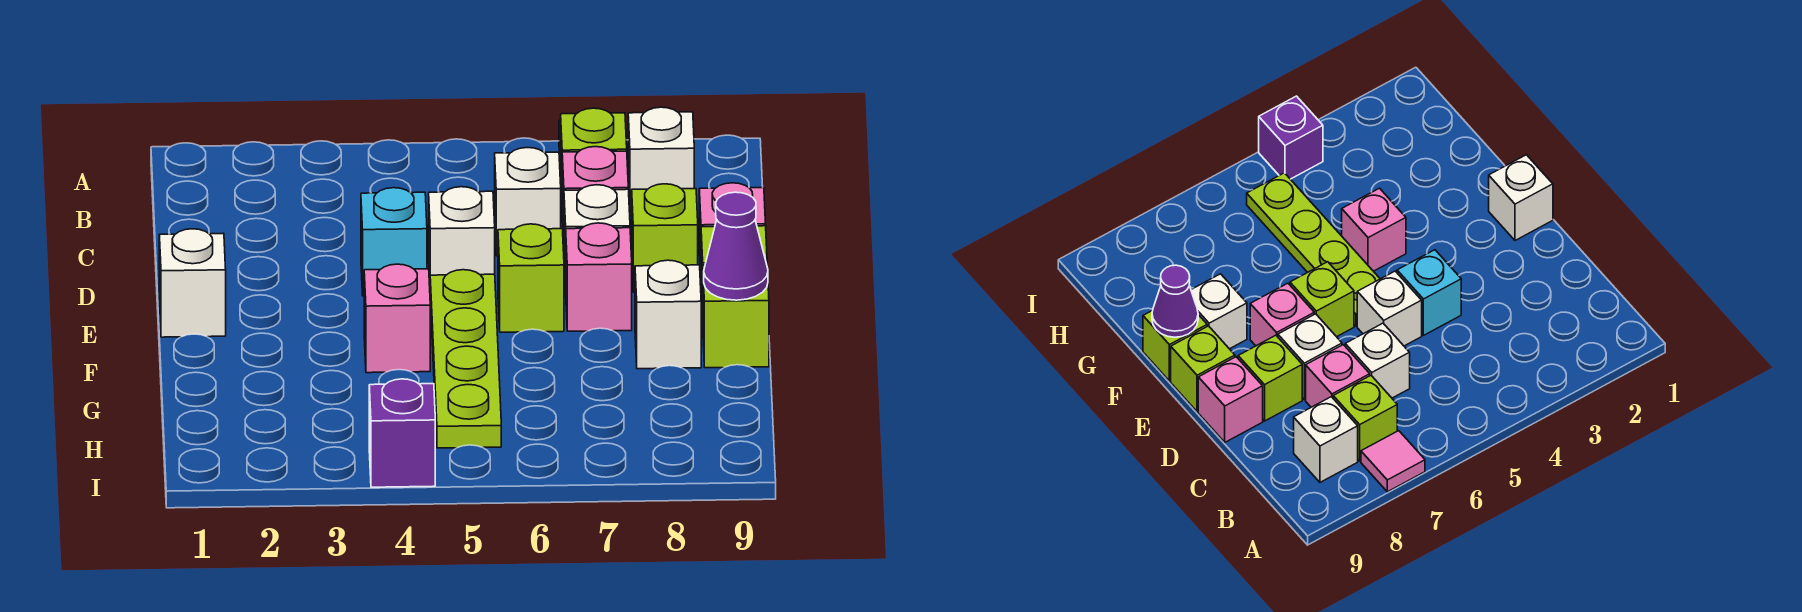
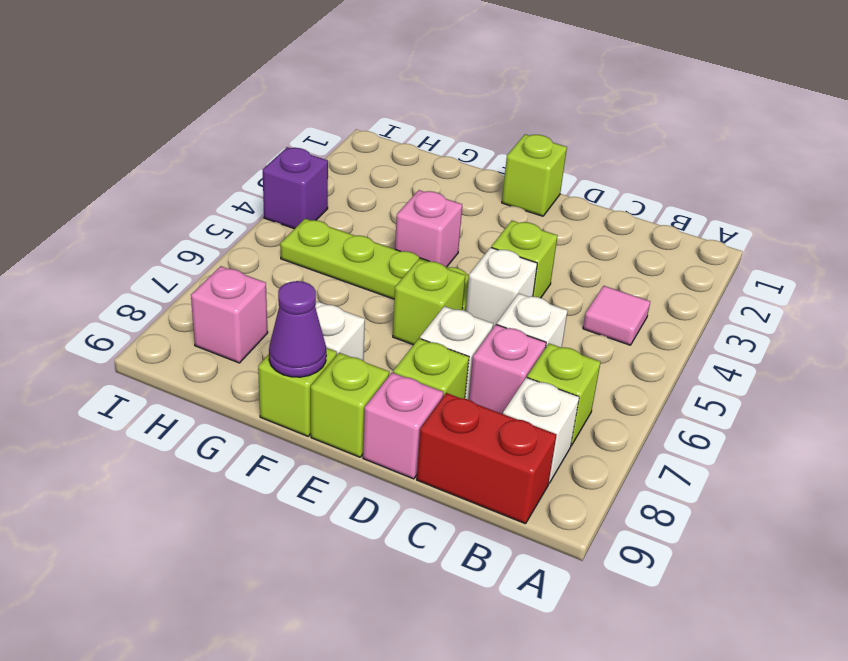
pink 1x1 tile [1361,431,1425,492] -> pink 1x1 tile moved to [583,286,650,345]
none -> red 1x2 brick [417,393,557,524]
cyan 1x1 brick [361,188,427,296] -> lime 1x1 brick [491,221,557,298]
white 1x1 brick [159,229,226,337] -> lime 1x1 brick [502,134,567,216]
pink 1x1 brick [566,223,632,331] -> pink 1x1 brick moved to [191,266,268,363]

